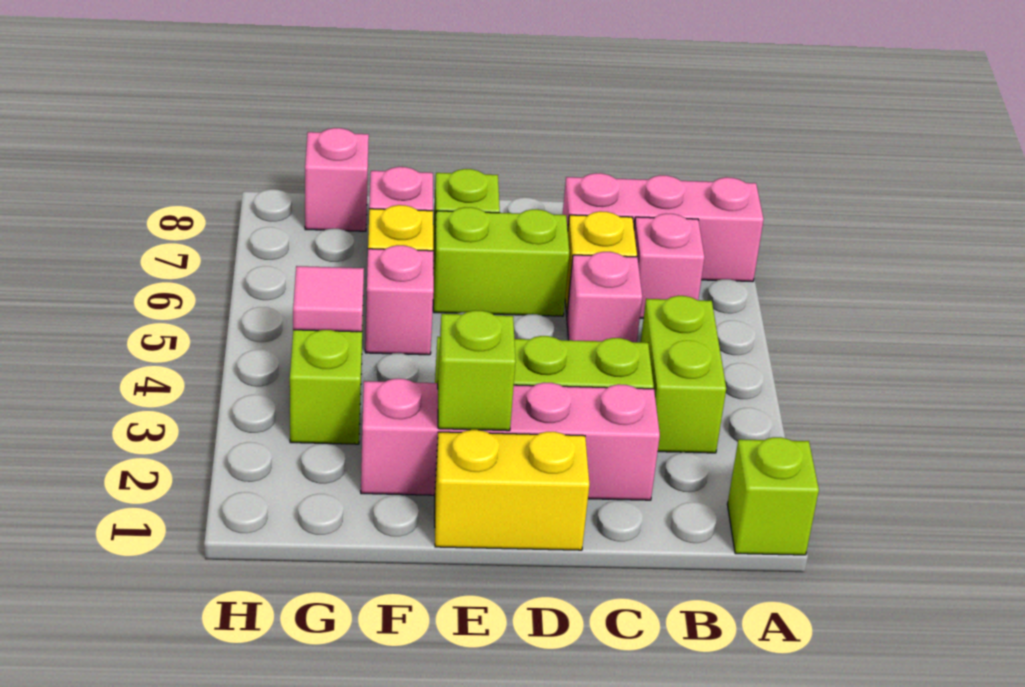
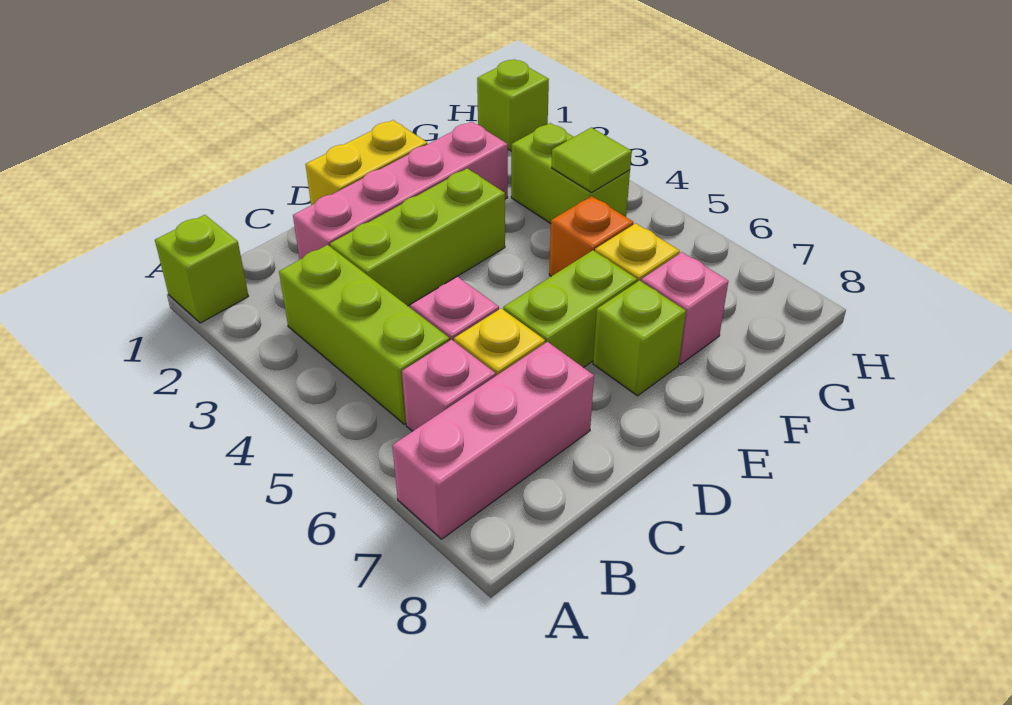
lime 1x2 brick [641,296,726,453] -> lime 1x3 brick [279,245,450,424]
lime 1x1 brick [438,310,516,431] -> lime 1x1 brick moved to [477,59,549,151]
pink 1x1 brick [365,245,434,355] -> orange 1x1 brick [549,196,633,276]
pink 1x1 tile [293,266,364,332] -> lime 1x1 tile [552,128,632,193]
pink 1x1 brick [305,128,369,231] -> none

